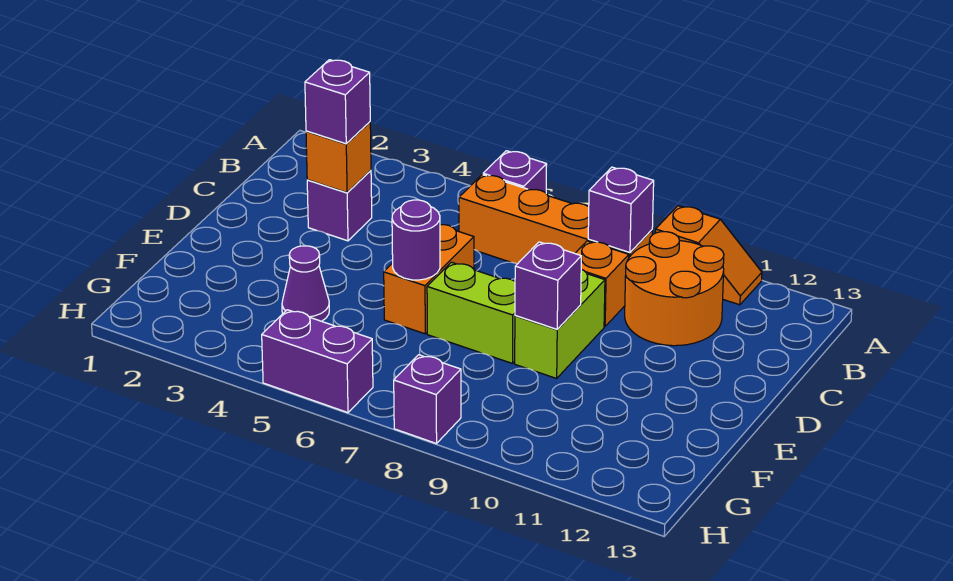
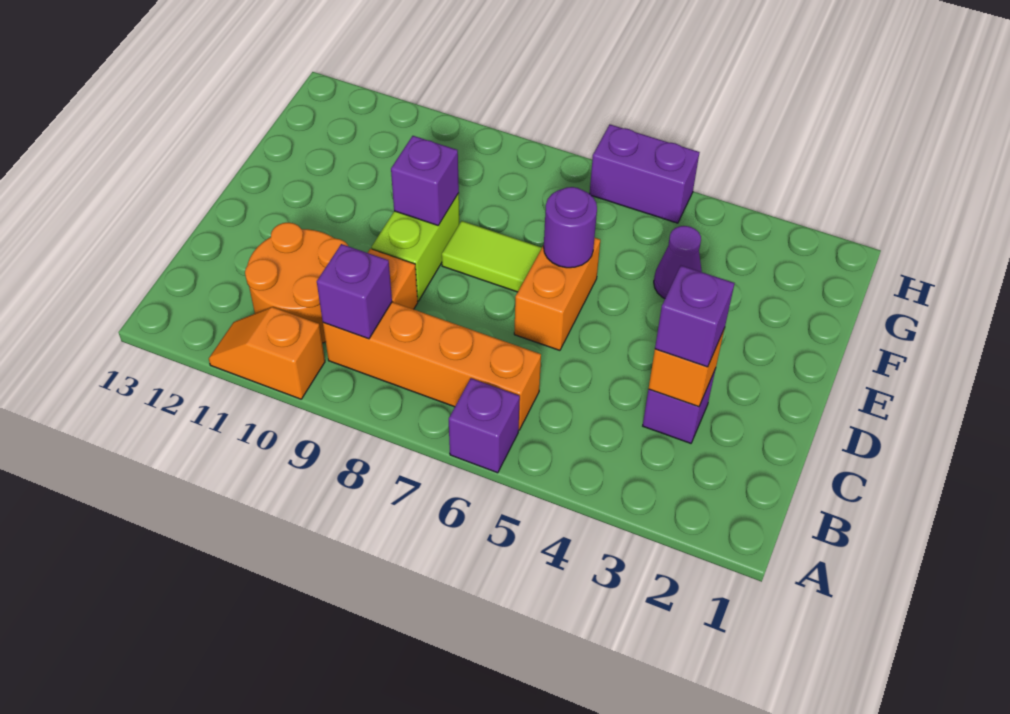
lime 1x2 brick [427,262,515,363] -> lime 1x2 tile [442,221,542,292]
purple 1x1 brick [394,355,461,444] -> none

